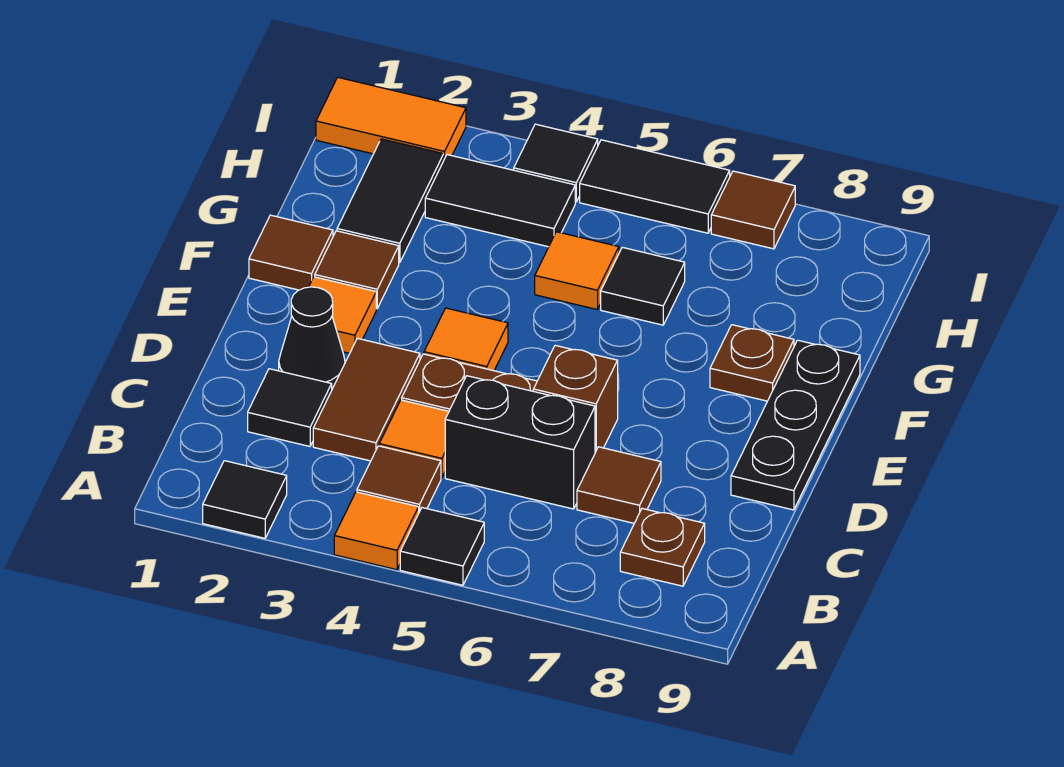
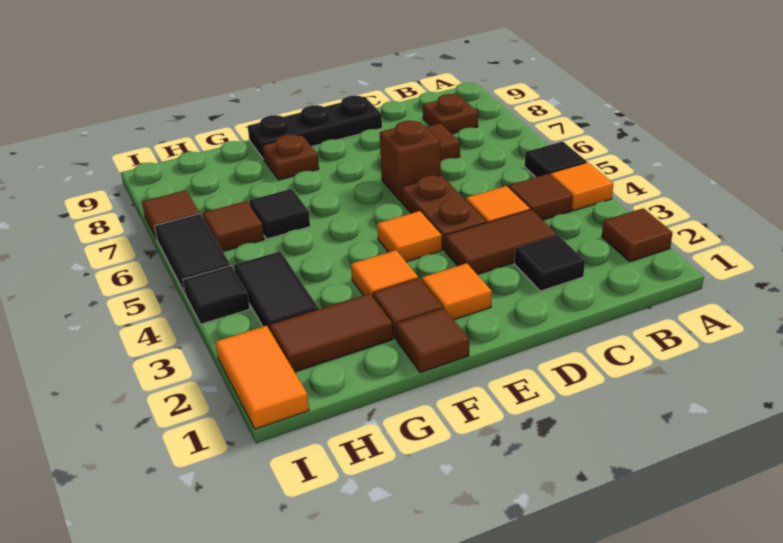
black 1x1 tile [203,461,287,538] -> brown 1x1 tile [602,208,673,262]
black 1x2 brick [445,376,595,509] -> none
black 1x1 cone [279,287,345,389] -> none
black 1x2 tile [337,139,444,263] -> brown 1x2 tile [269,294,393,372]
orange 1x1 tile [535,232,619,309] -> orange 1x1 tile moved to [351,250,418,296]
none -> brown 1x1 tile [203,201,264,251]

